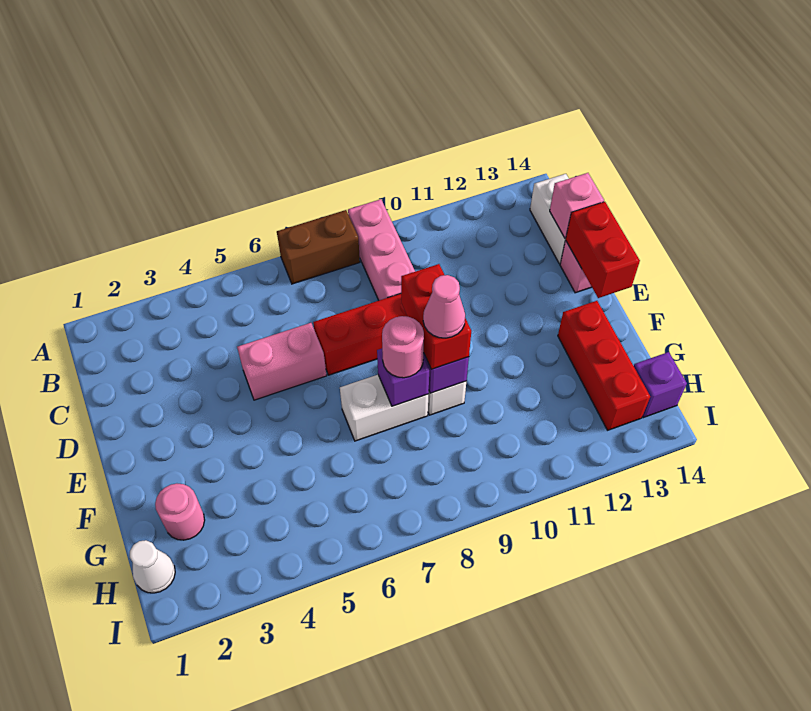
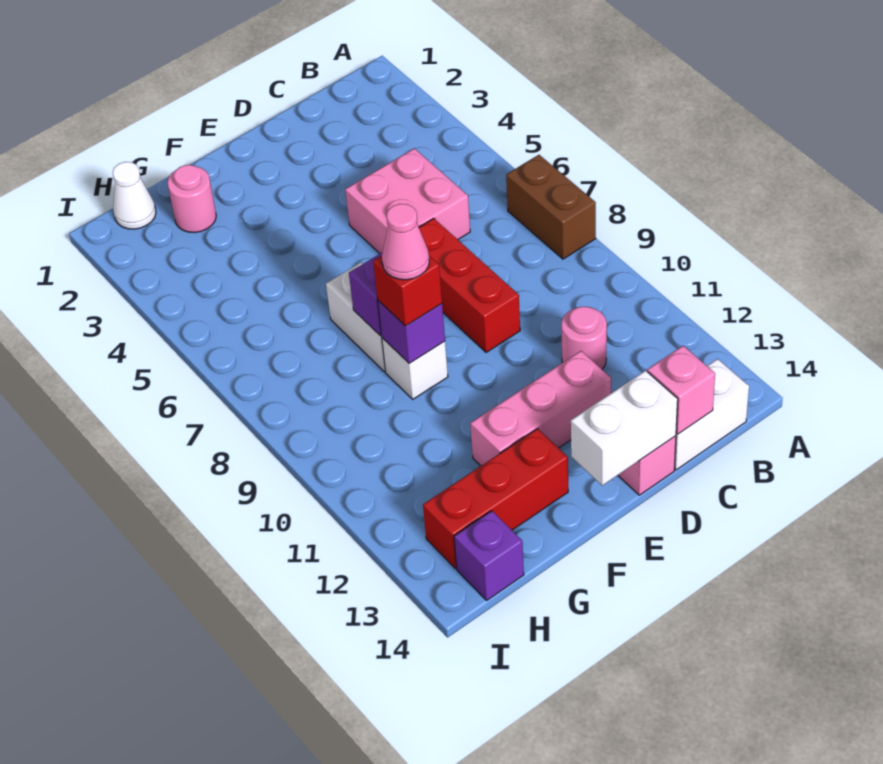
pink 1x3 brick [348,199,415,300] -> pink 1x3 brick moved to [470,351,611,466]
pink 1x2 brick [237,323,327,400] -> pink 2x2 brick [345,148,470,253]
red 1x2 brick [566,202,640,298] -> white 1x2 brick [571,370,678,485]
red 1x2 brick [401,264,471,369] -> red 1x1 brick [373,256,442,326]
pink 1x1 round brick [382,316,424,378] -> pink 1x1 round brick moved to [561,307,607,369]

